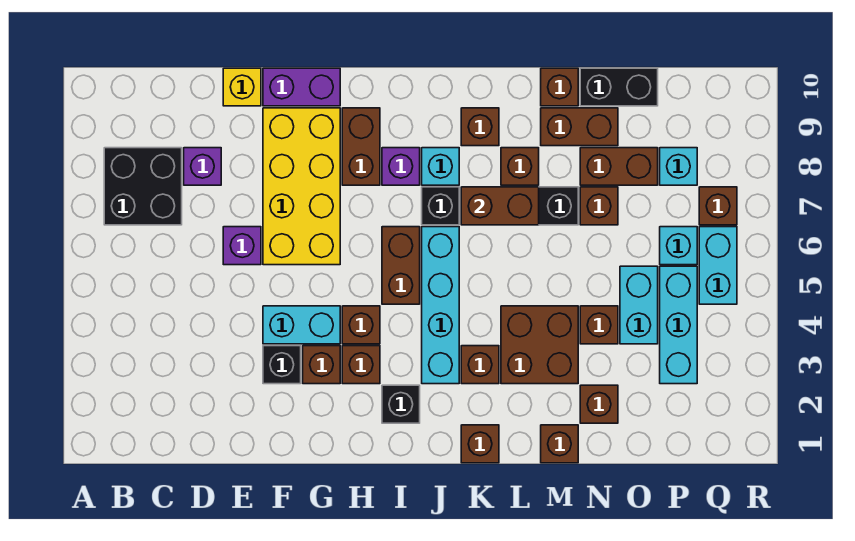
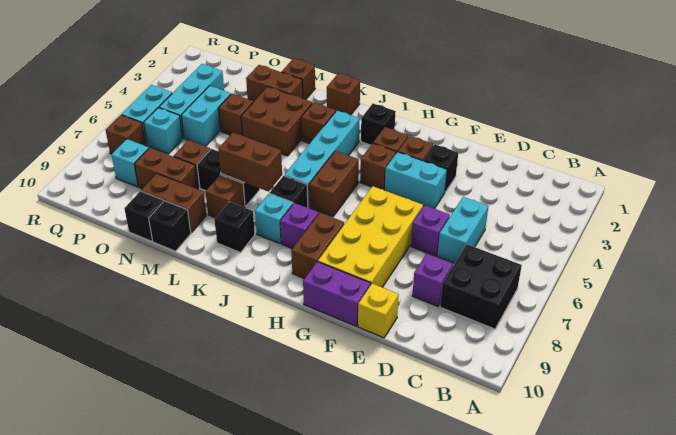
none -> cyan 1x2 brick [437,197,488,263]
brown 1x1 brick [461,108,499,146] -> black 1x1 brick [214,202,255,253]
brown 1x1 brick [541,68,578,106] -> black 1x1 brick [149,201,191,251]
brown 1x1 brick [580,385,618,423] -> brown 1x2 brick [246,65,303,102]
black 1x2 brick [580,68,658,106] -> black 1x1 brick [124,191,163,241]

